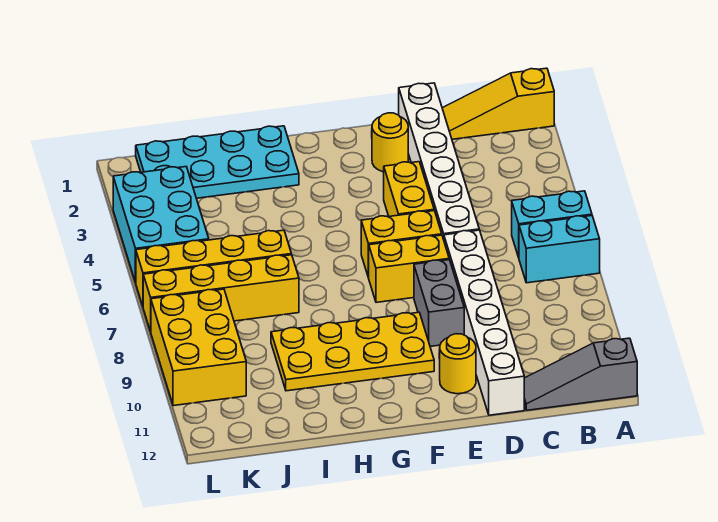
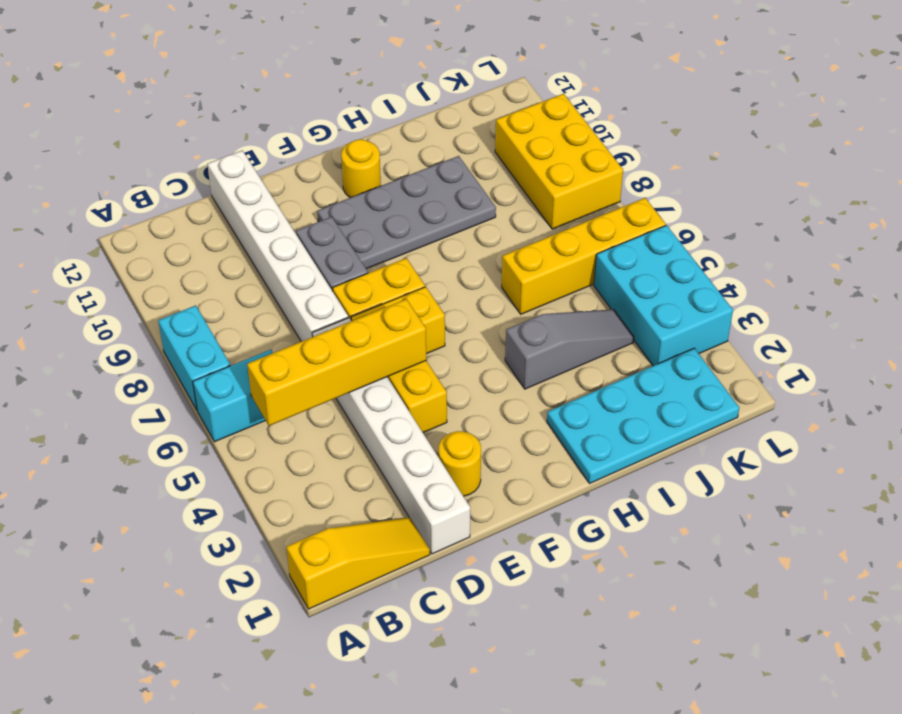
cyan 1x2 brick [519,216,600,283] -> cyan 1x2 brick turned to [158,305,230,410]
grey 1x3 slope [524,338,637,410] -> grey 1x3 slope moved to [505,309,634,389]
yellow 1x1 round brick [440,334,476,394] -> yellow 1x1 round brick moved to [341,139,381,198]
yellow 2x4 plate [271,312,434,391] -> grey 2x4 plate [317,156,496,269]
yellow 1x4 brick [143,255,299,332] -> yellow 1x4 brick moved to [247,299,426,426]

